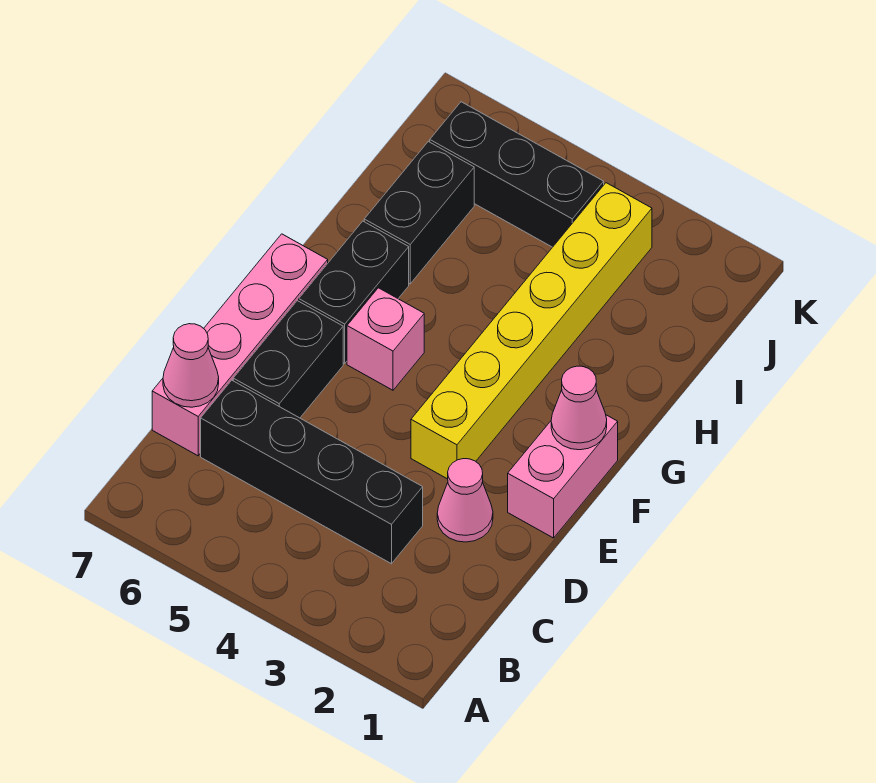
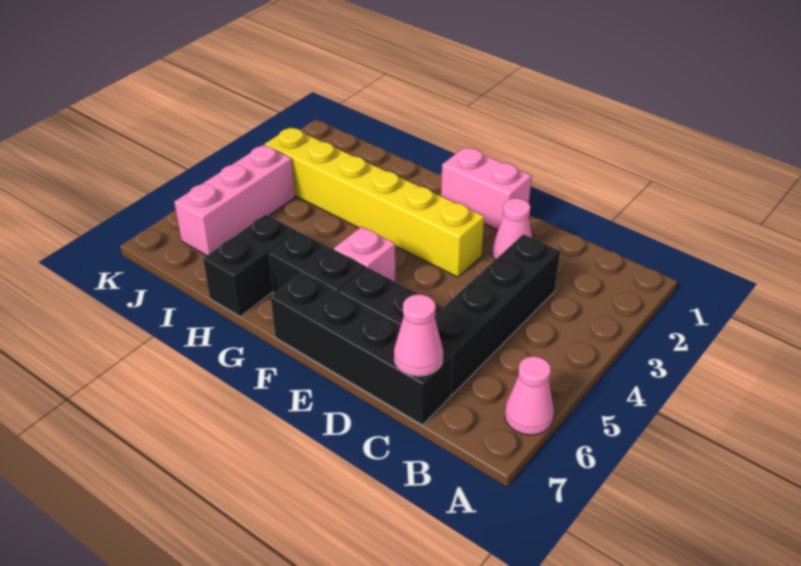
pink 1x4 brick [152,234,328,456] -> black 1x4 brick [271,273,453,425]
pink 1x1 cone [551,366,607,450] -> pink 1x1 cone moved to [505,356,554,435]
black 1x2 brick [364,142,474,284] -> black 1x2 brick turned to [203,215,297,316]
black 1x3 brick [430,102,604,247] -> pink 1x3 brick [174,145,295,256]

